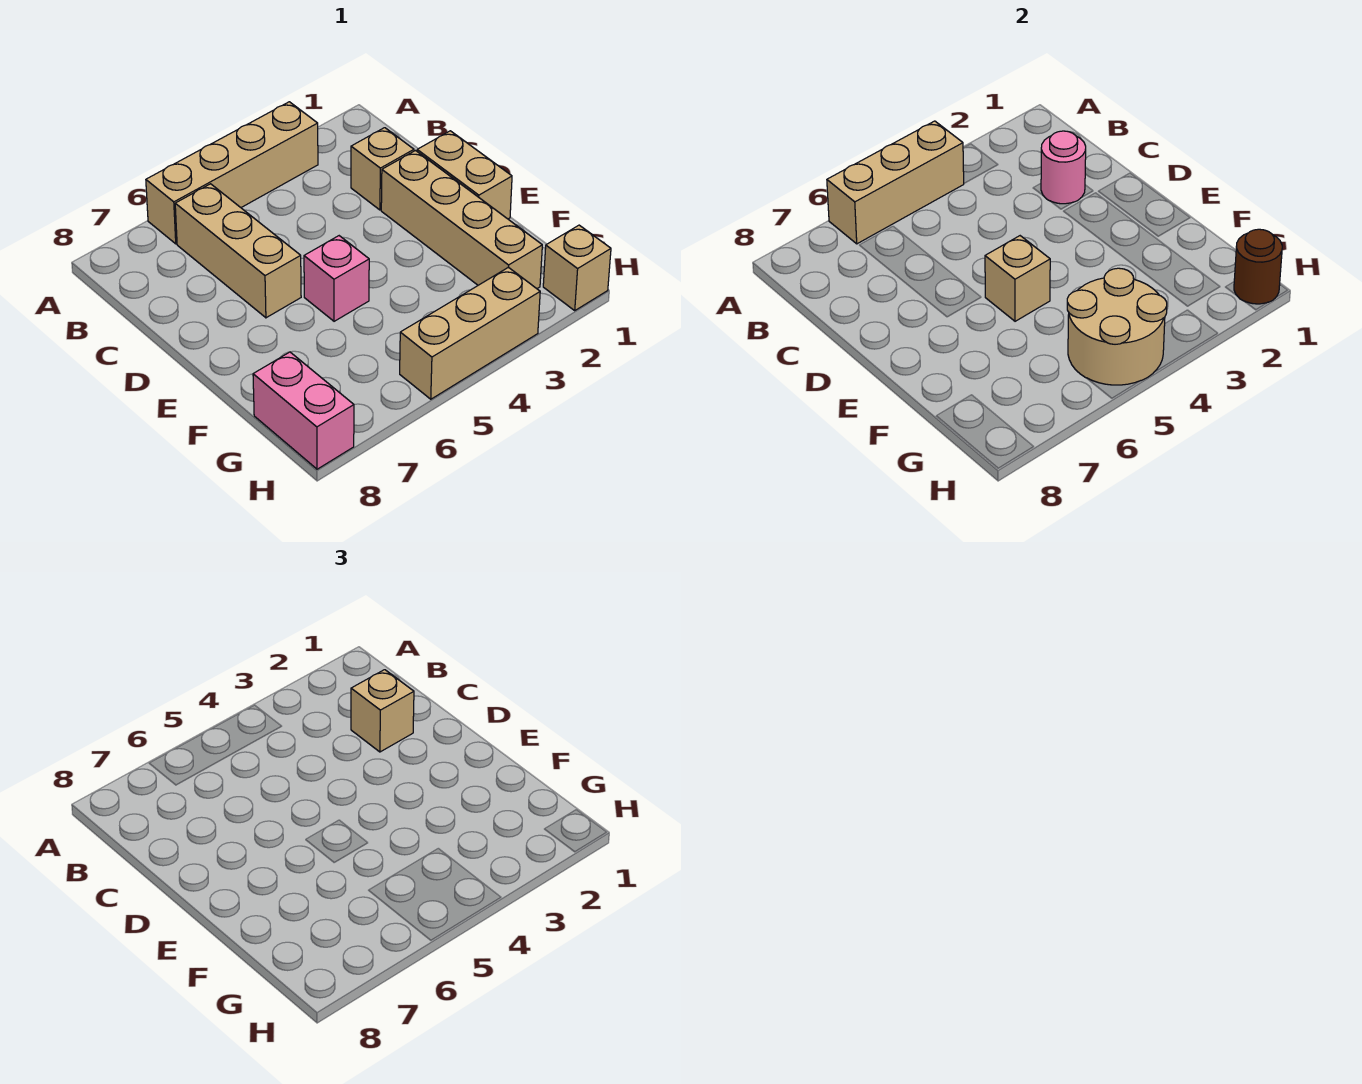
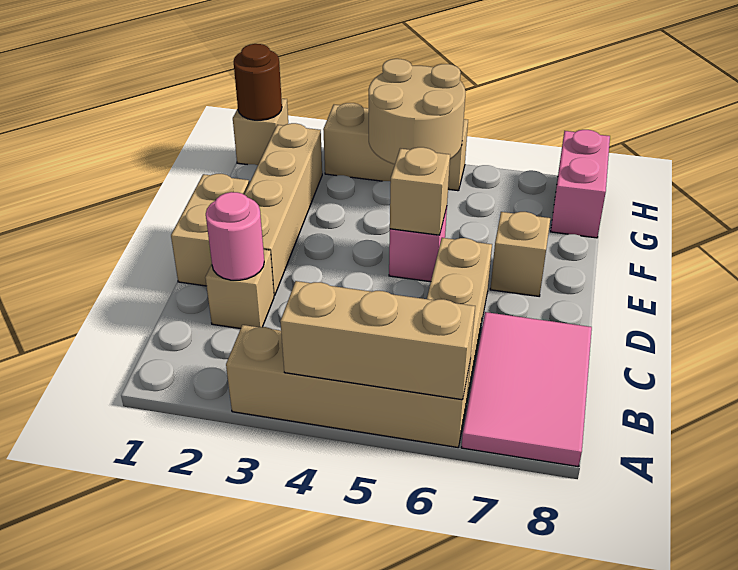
none -> pink 2x3 tile [461,312,592,467]
tan 1x1 brick [351,670,414,752] -> tan 1x1 brick moved to [490,212,550,296]

